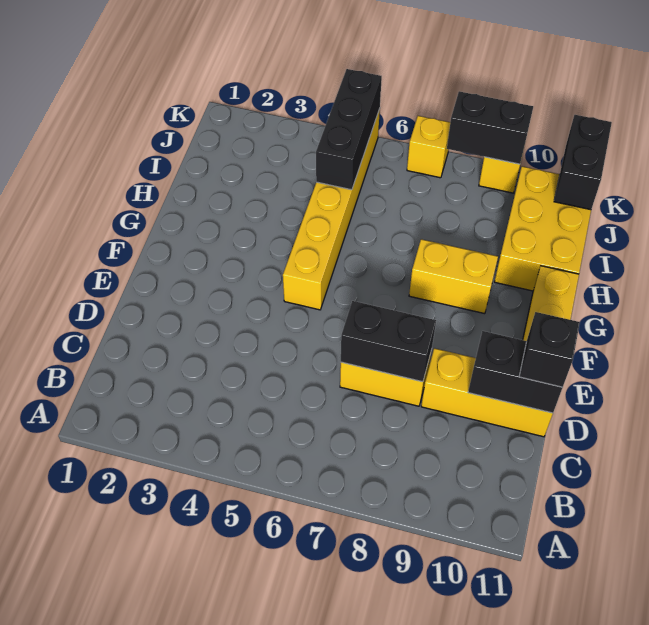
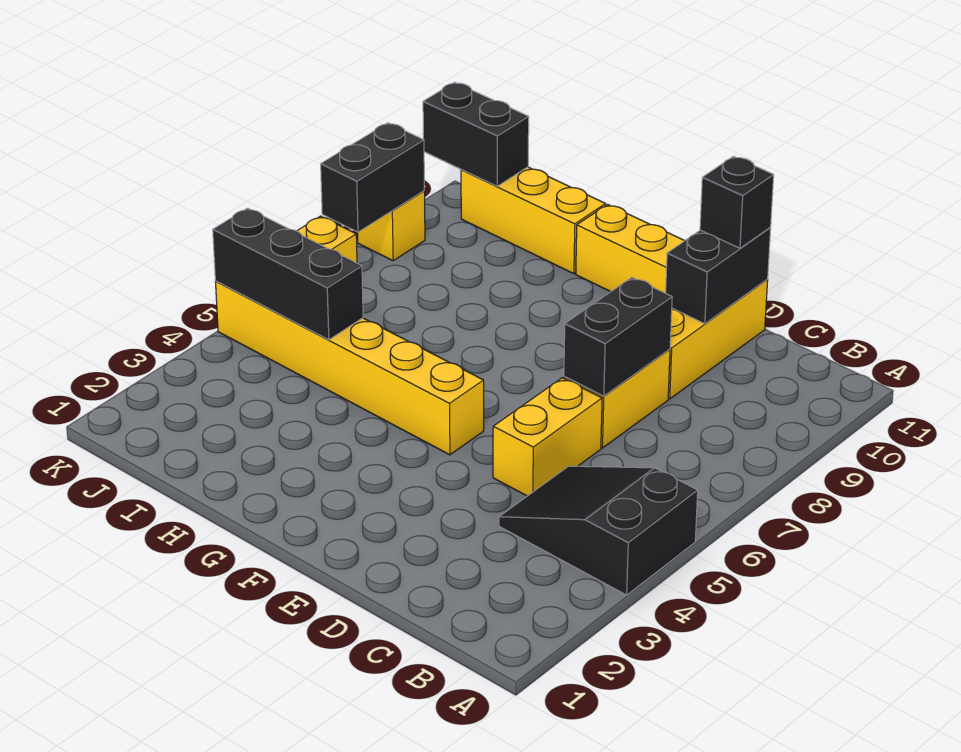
none -> black 2x3 slope [499,466,698,595]
yellow 1x2 brick [409,239,498,314] -> yellow 1x2 brick moved to [493,378,602,496]
yellow 2x3 brick [495,166,591,291] -> yellow 1x3 brick [461,167,606,274]

